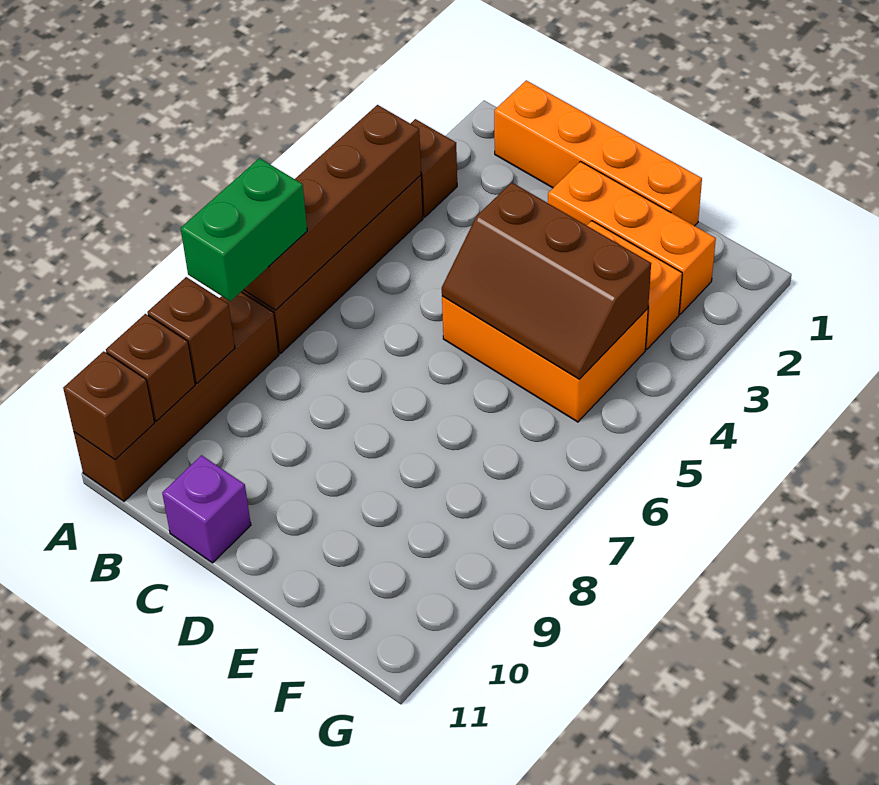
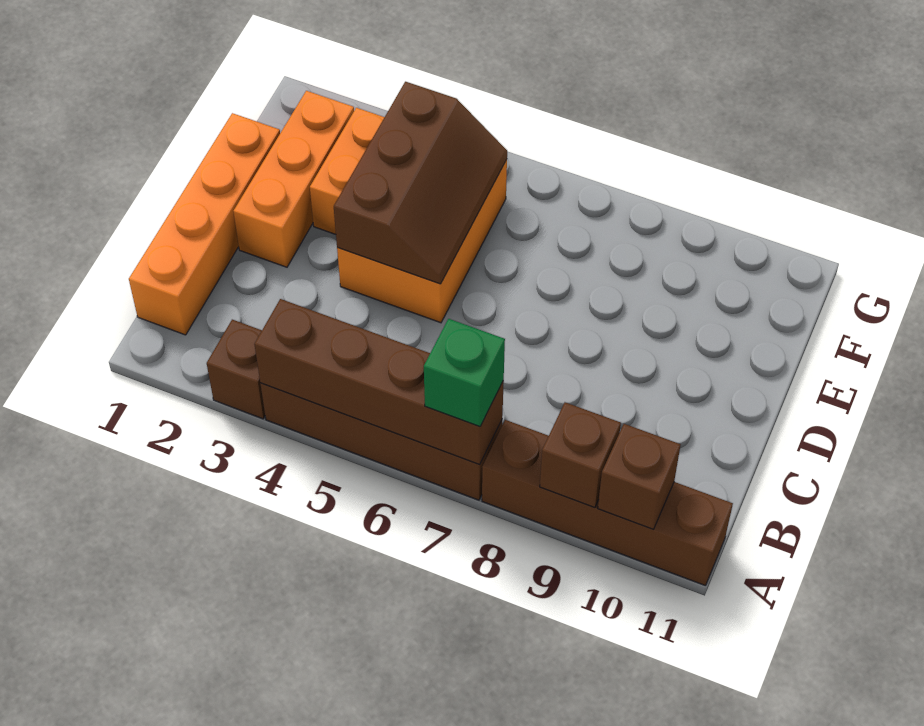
green 1x2 brick [181,158,307,301] -> green 1x1 brick [424,319,505,426]
brown 1x1 brick [63,351,154,460] -> none
purple 1x1 brick [162,455,251,563] -> none

